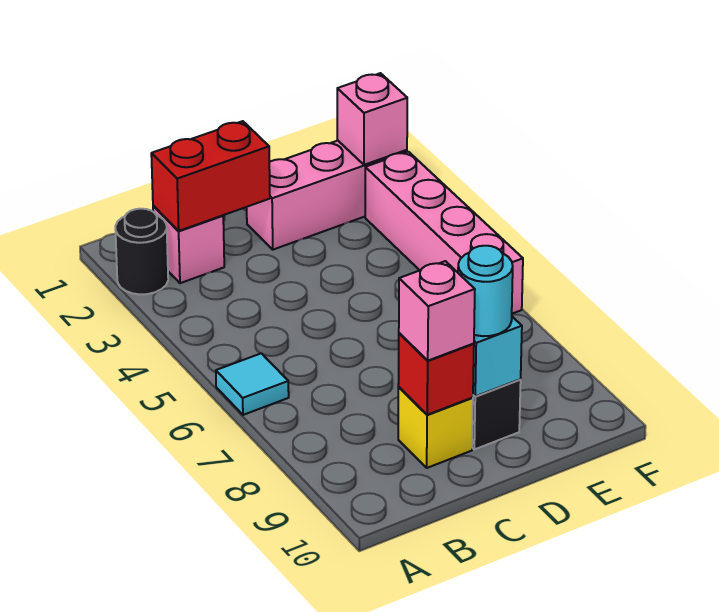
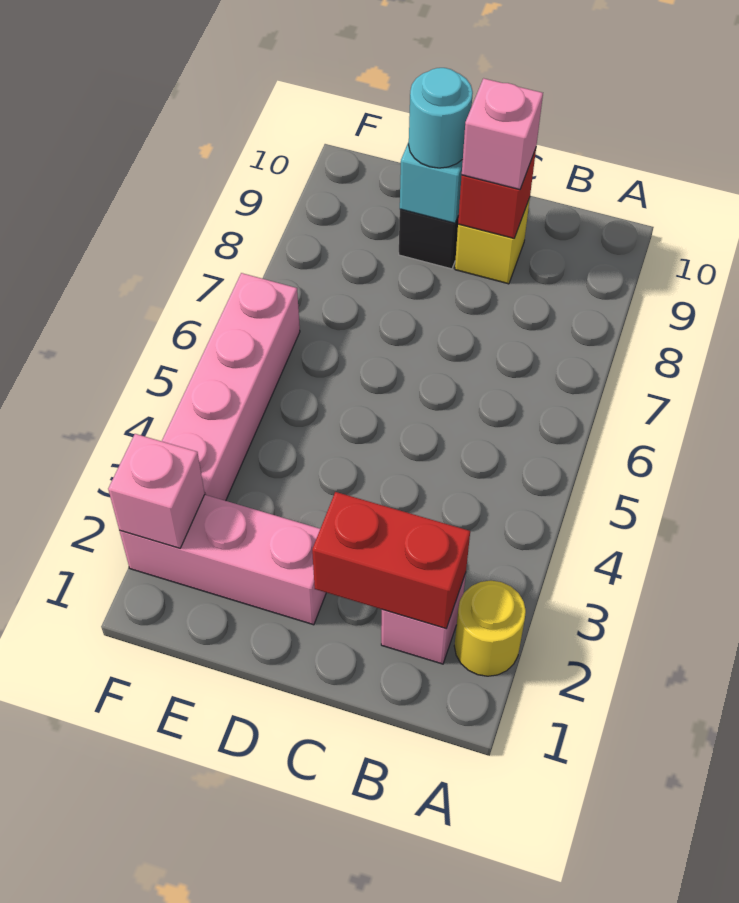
black 1x1 round brick [115,209,168,294] -> yellow 1x1 round brick [454,581,526,676]
cyan 1x1 tile [216,353,289,415] -> none

